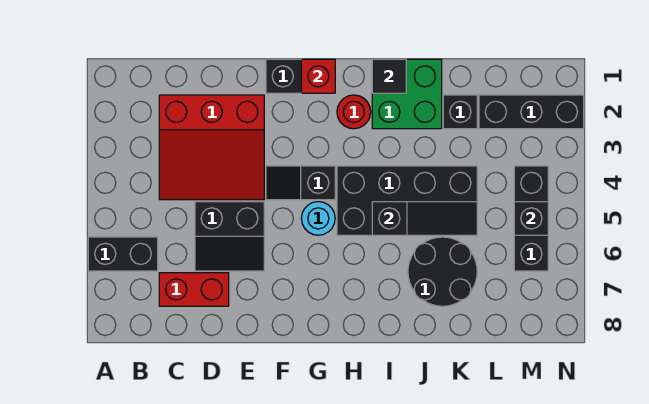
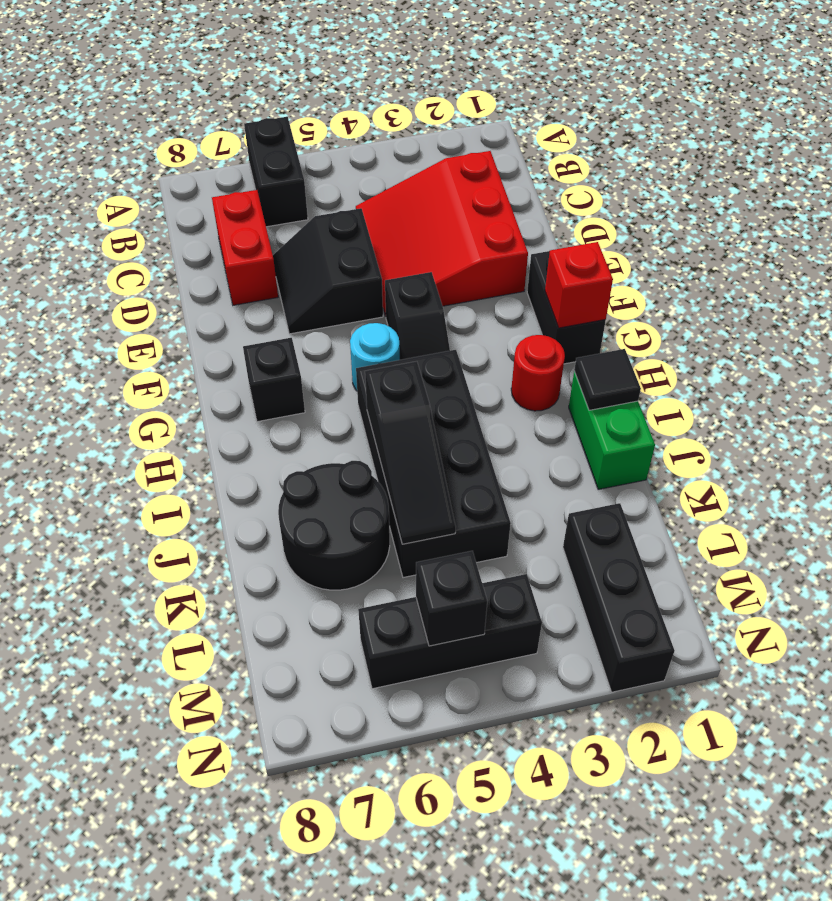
black 1x2 slope [266,166,335,200] -> black 1x2 slope turned to [385,272,450,360]
green 2x2 brick [372,59,442,129] -> green 1x2 brick [569,371,655,489]
black 1x1 brick [443,95,477,129] -> black 1x1 brick moved to [243,338,305,422]

